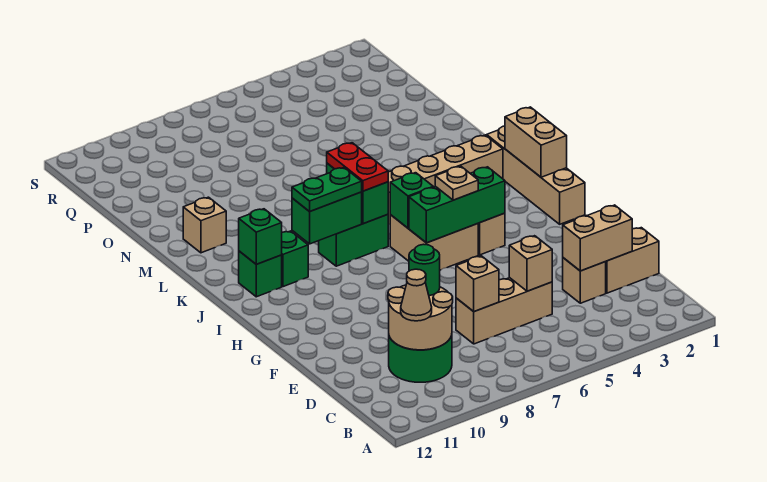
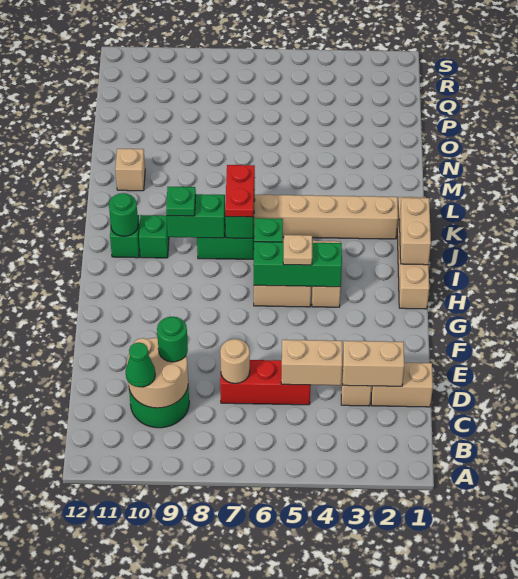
tan 1x1 cone [401,269,432,321] -> green 1x1 cone [126,343,155,387]
tan 1x3 brick [456,278,552,344] -> red 1x3 brick [220,360,310,405]
tan 1x1 brick [509,236,552,291] -> tan 1x2 brick [281,340,342,385]
tan 1x1 brick [456,256,499,312] -> tan 1x1 round brick [220,339,250,384]
green 1x2 plate [292,167,362,212] -> green 1x1 plate [166,187,196,216]
green 1x1 brick [239,209,282,264] -> green 1x1 round brick [109,193,138,236]

